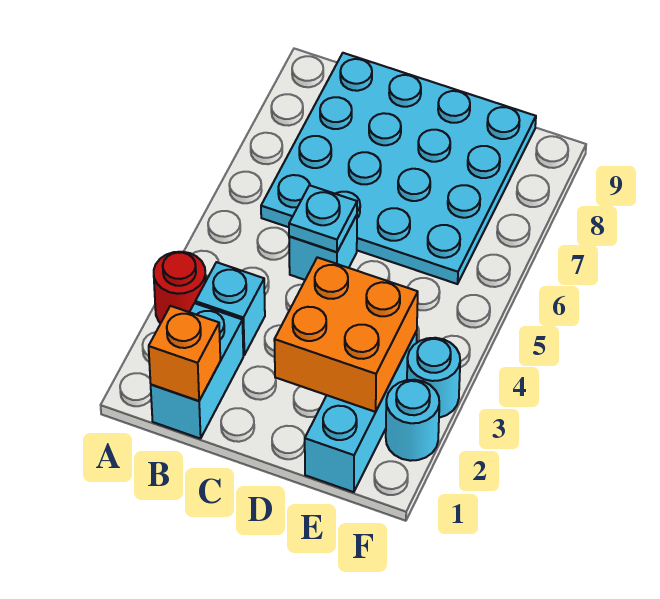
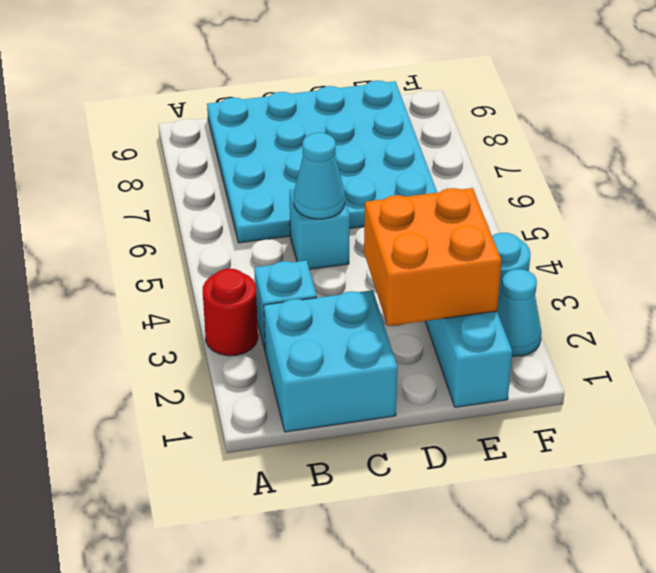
cyan 1x2 brick [151,303,243,439] -> cyan 2x2 brick [264,290,398,432]
orange 1x1 brick [149,306,220,401] -> none
cyan 1x1 plate [289,185,357,252] -> cyan 1x1 cone [294,133,345,219]
cyan 1x1 round brick [386,380,439,461] -> cyan 1x1 cone [497,269,542,356]

